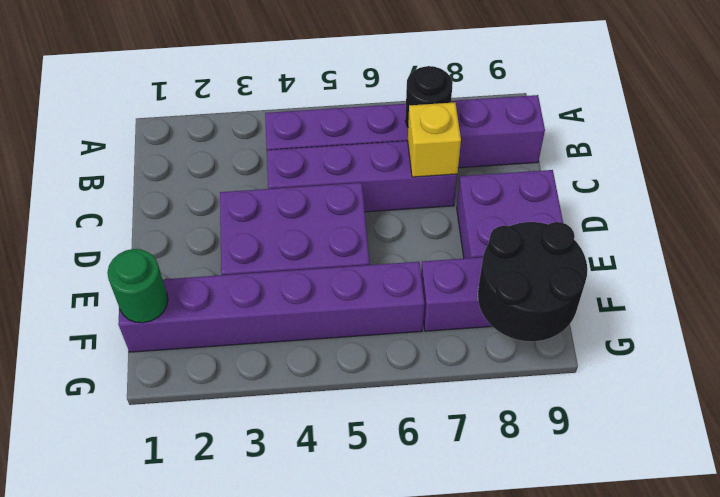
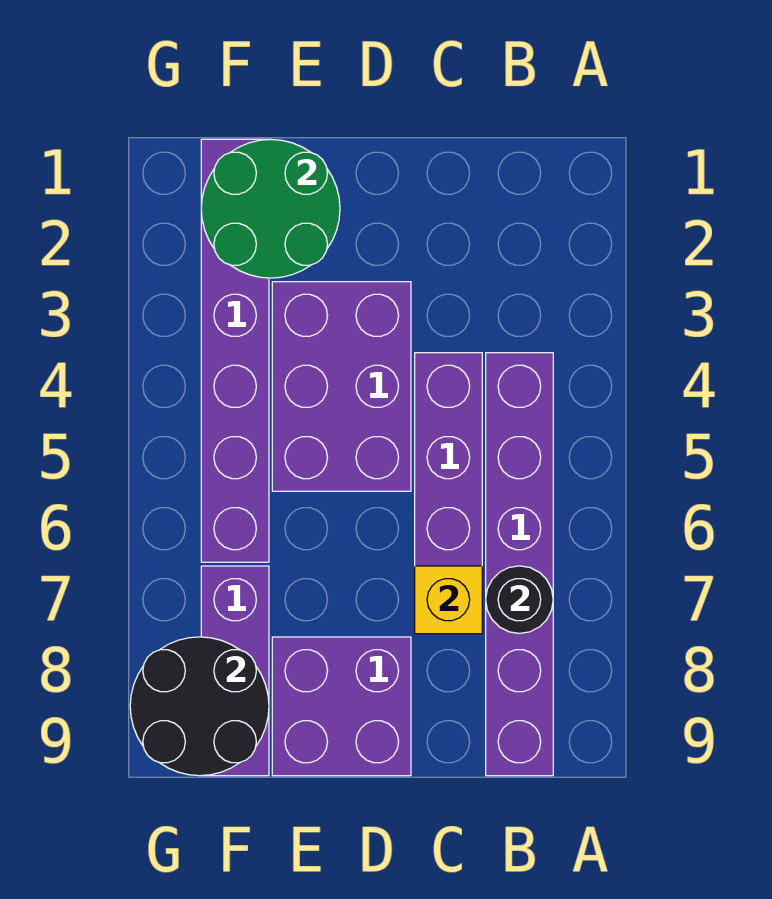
green 1x1 round brick [107,249,168,323] -> green 2x2 round brick [201,139,340,278]

